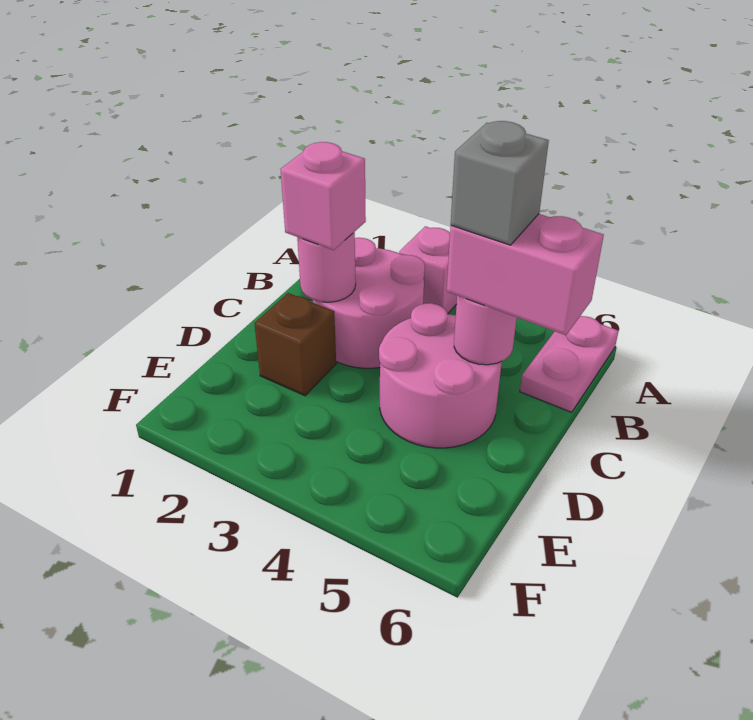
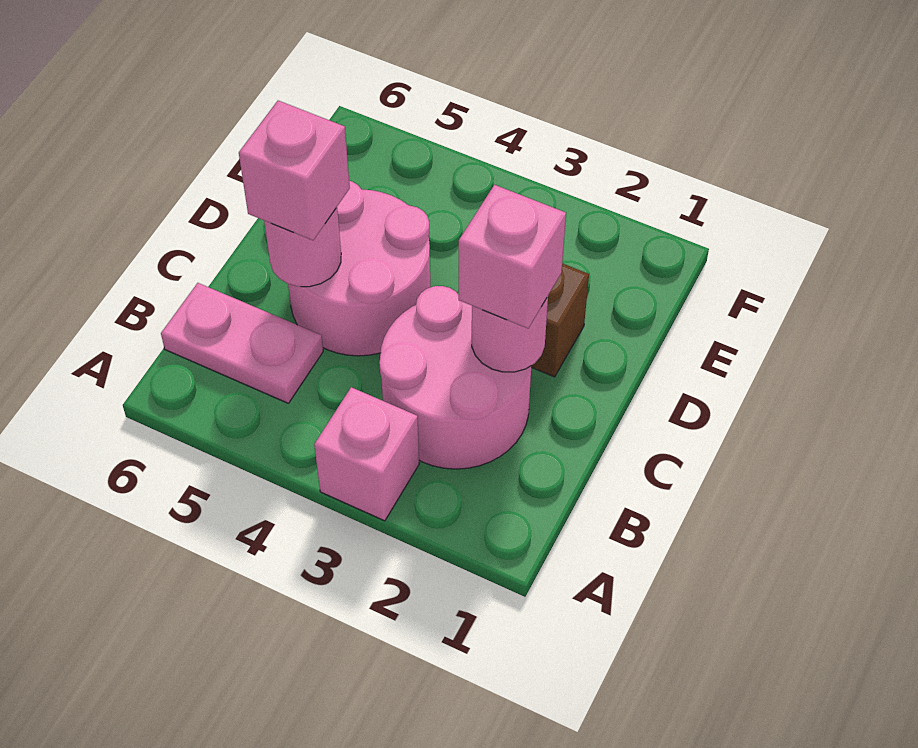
pink 1x2 plate [520,316,618,412] -> pink 1x2 plate turned to [161,283,323,403]
pink 1x2 brick [447,214,604,335] -> pink 1x1 brick [239,101,350,240]
grey 1x1 brick [451,121,549,245] -> none

